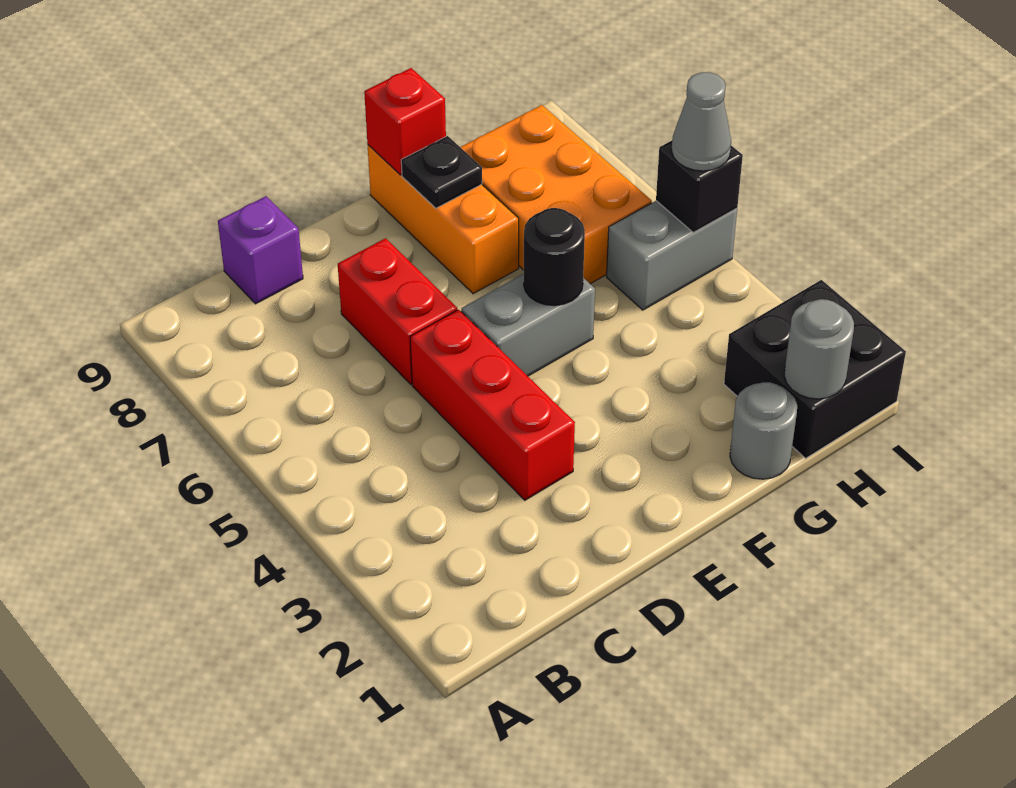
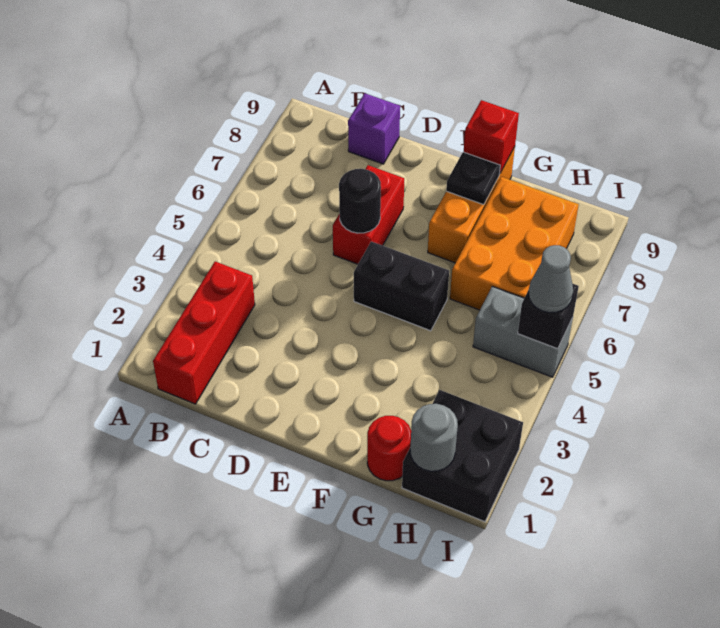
red 1x3 brick [410,310,575,500] -> red 1x3 brick moved to [153,261,255,404]
grey 1x2 brick [461,274,595,376] -> black 1x2 brick [354,241,449,331]
black 1x1 round brick [524,208,585,306] -> black 1x1 round brick moved to [339,169,381,233]
grey 1x1 round brick [730,382,797,479] -> red 1x1 round brick [367,416,411,481]

